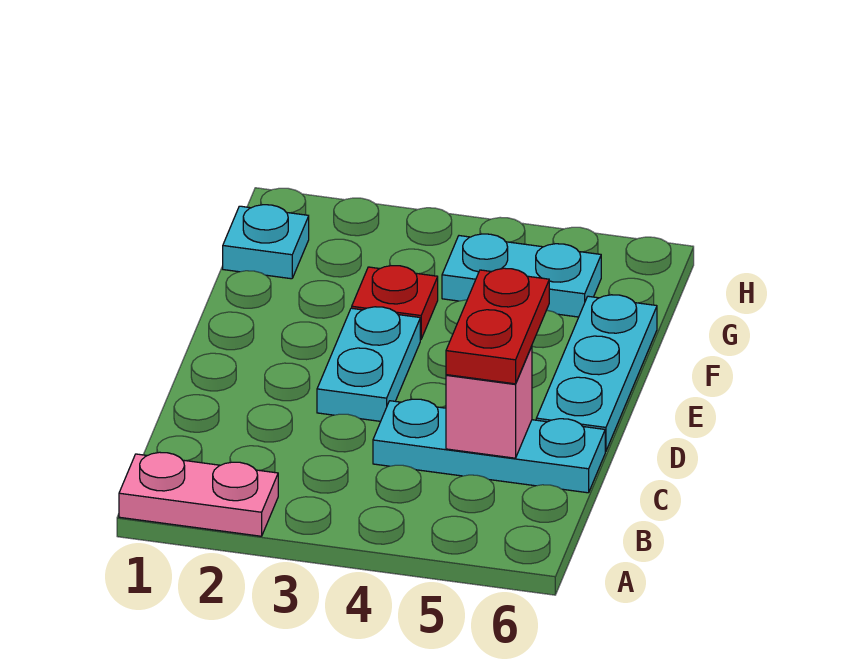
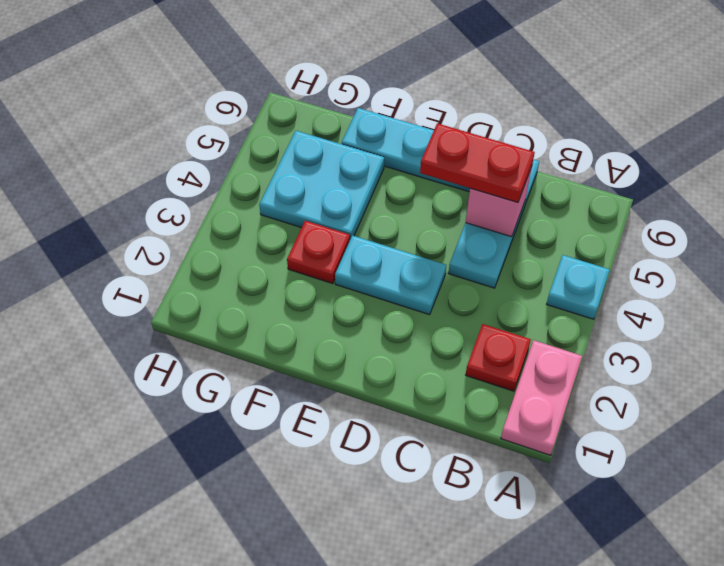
none -> red 1x1 plate [466,324,531,391]
cyan 1x1 plate [223,205,309,279] -> cyan 1x1 plate moved to [547,255,610,319]
cyan 1x2 plate [442,234,601,317] -> cyan 2x2 plate [259,131,384,239]

